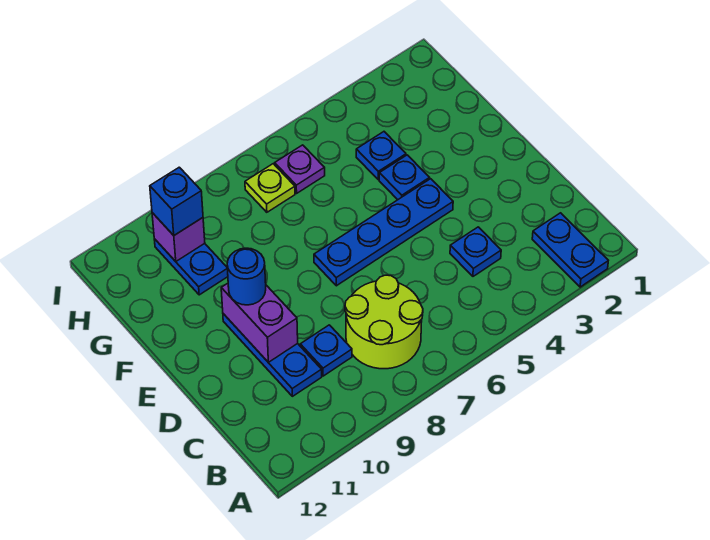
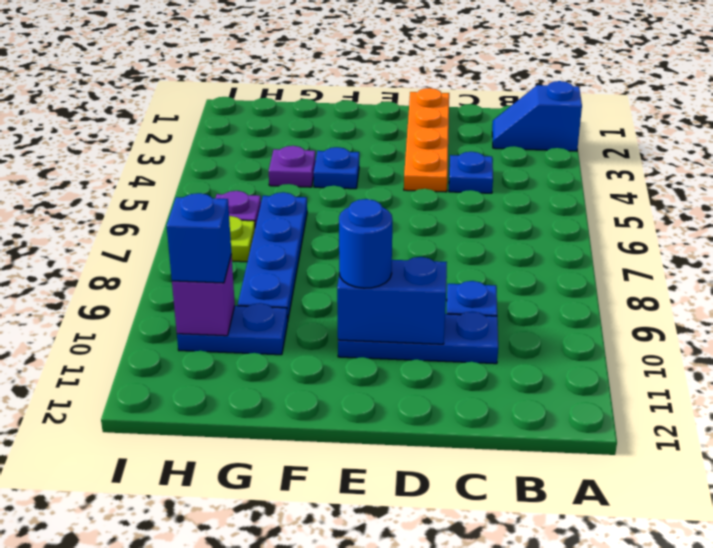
blue 1x2 plate [532,213,608,287] -> blue 1x2 slope [492,81,582,151]
lime 2x2 round brick [345,275,423,369] -> none
none -> orange 1x4 plate [404,88,449,192]
purple 1x2 brick [221,283,298,362] -> blue 1x2 brick [337,257,447,344]
blue 1x4 plate [314,179,453,286] -> blue 1x4 plate moved to [238,192,307,322]
blue 1x1 plate [356,132,406,180] -> purple 1x1 plate [269,146,316,187]

